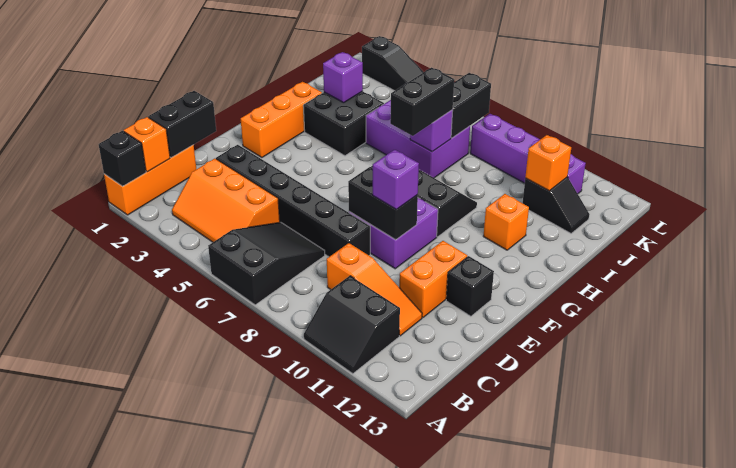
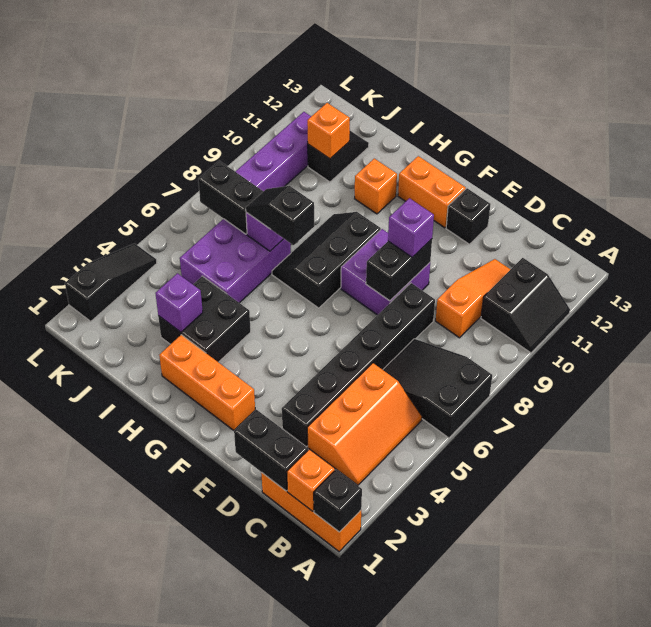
orange 1x2 brick [399,241,467,317] -> orange 1x2 brick moved to [398,156,466,228]
black 1x2 brick [390,68,454,136] -> black 1x2 slope [246,186,314,245]

